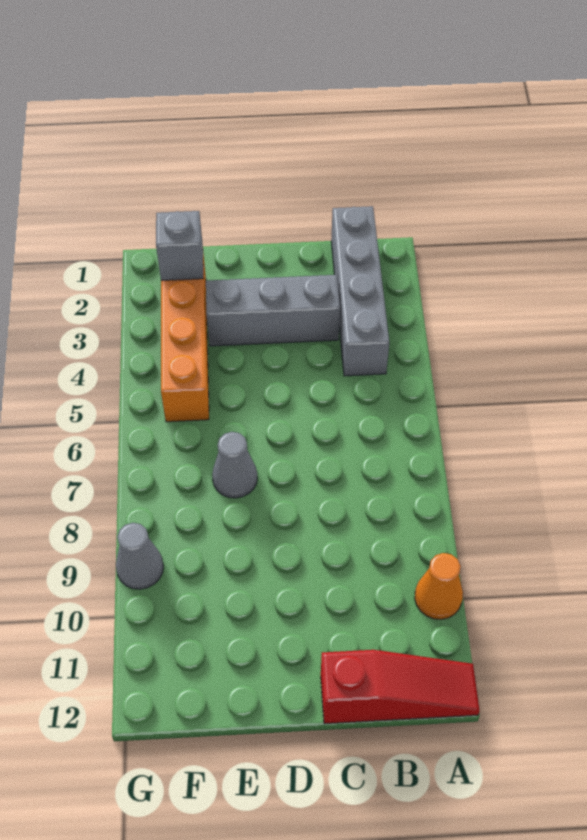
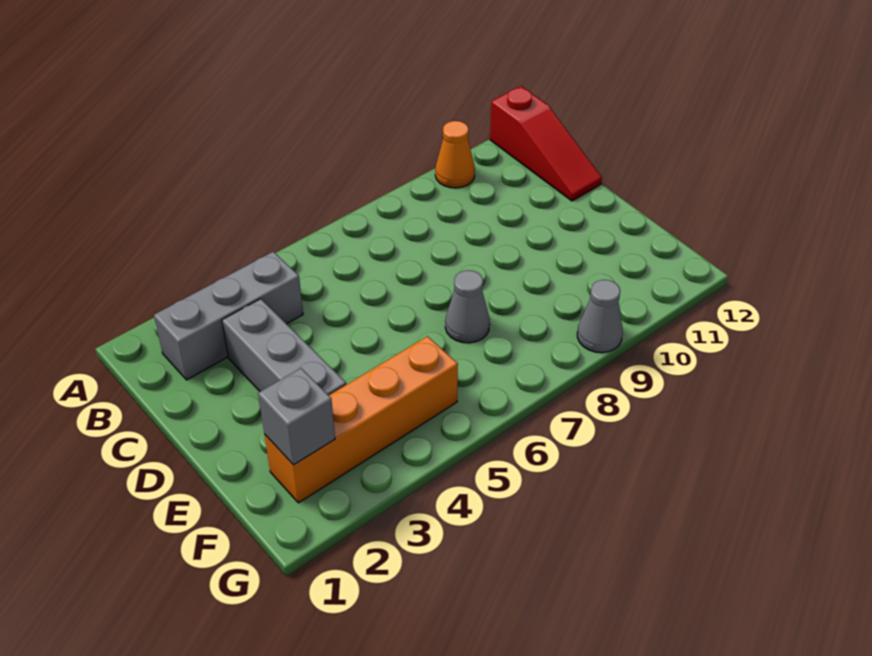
red 1x3 slope [321,650,480,724] -> red 1x3 slope turned to [490,86,602,201]
grey 1x4 brick [331,206,389,376] -> grey 1x3 brick [154,252,303,380]

